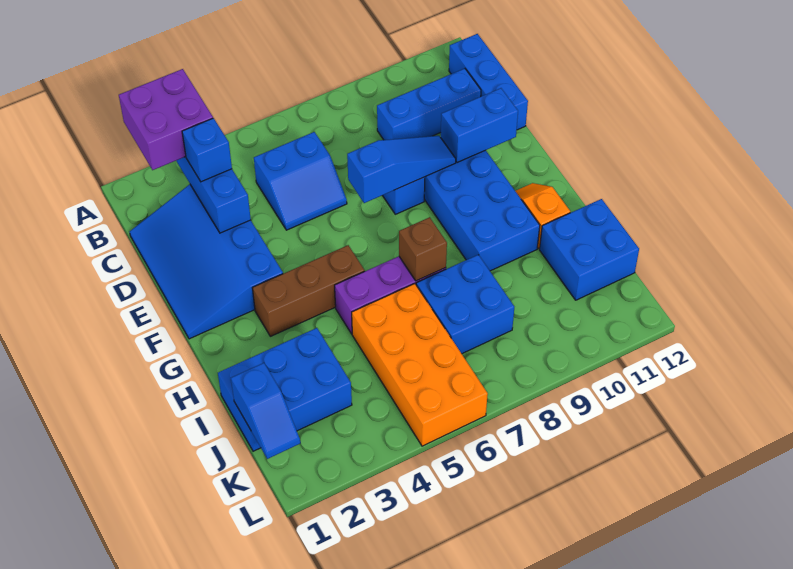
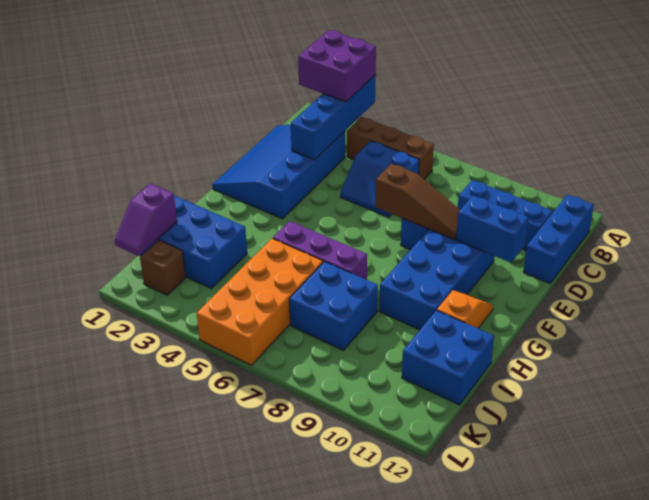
blue 1x1 brick [182,118,232,182] -> none
blue 1x3 slope [347,136,456,203] -> brown 1x3 slope [375,163,460,239]
brown 1x3 brick [253,245,365,336] -> brown 1x3 brick moved to [347,117,434,179]
brown 1x1 brick [399,217,447,281] -> brown 1x1 brick moved to [140,240,186,295]
blue 1x2 slope [231,363,300,459] -> purple 1x2 slope [115,183,177,256]

